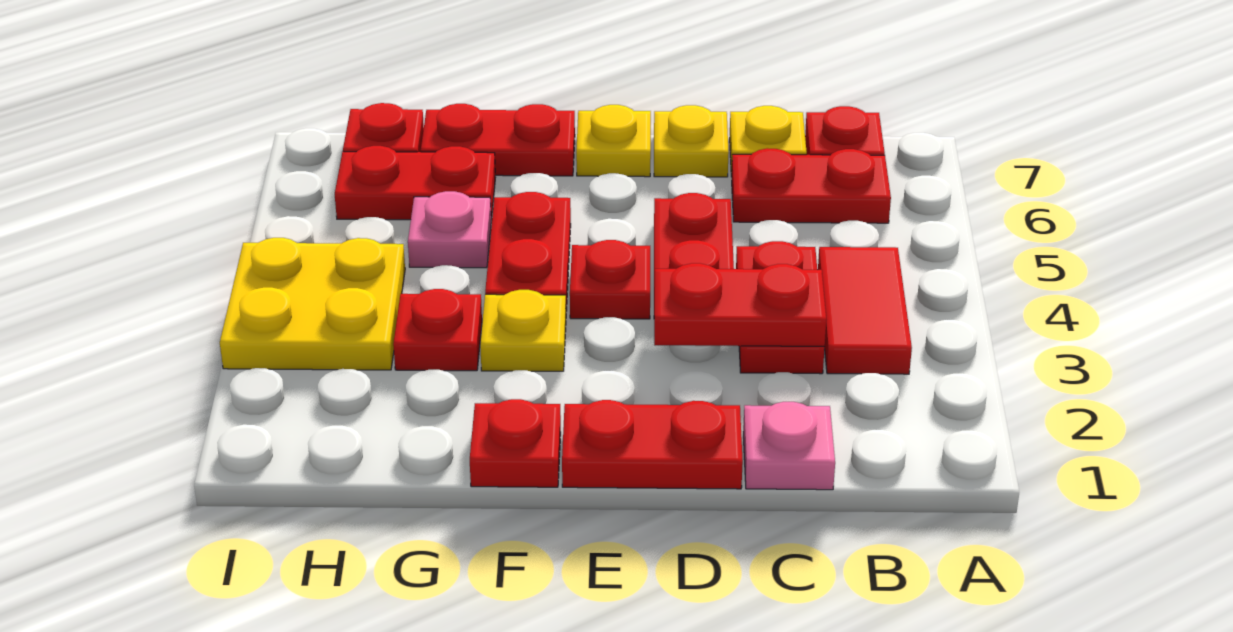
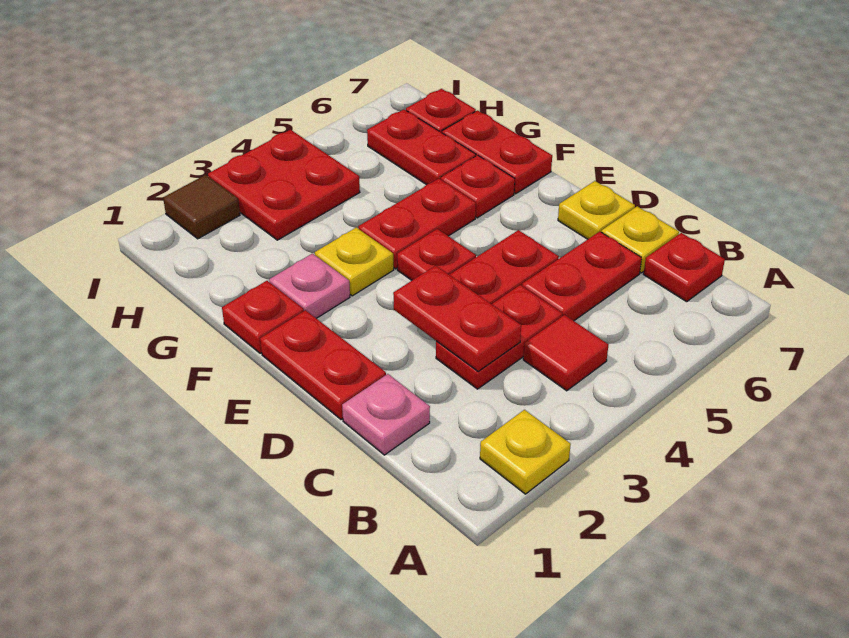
red 1x2 tile [818,247,912,374] -> red 1x1 tile [523,315,608,391]
red 1x2 plate [731,148,891,223] -> red 1x2 plate turned to [522,231,642,321]
yellow 1x1 plate [576,105,651,177] -> yellow 1x1 plate moved to [480,410,571,494]
red 1x1 plate [393,289,482,371] -> red 1x1 plate moved to [441,155,515,218]
pink 1x1 plate [408,191,491,268] -> pink 1x1 plate moved to [269,254,350,318]
yellow 2x2 plate [220,238,405,370] -> red 2x2 plate [208,130,360,240]
none -> brown 1x1 tile [163,175,240,239]

